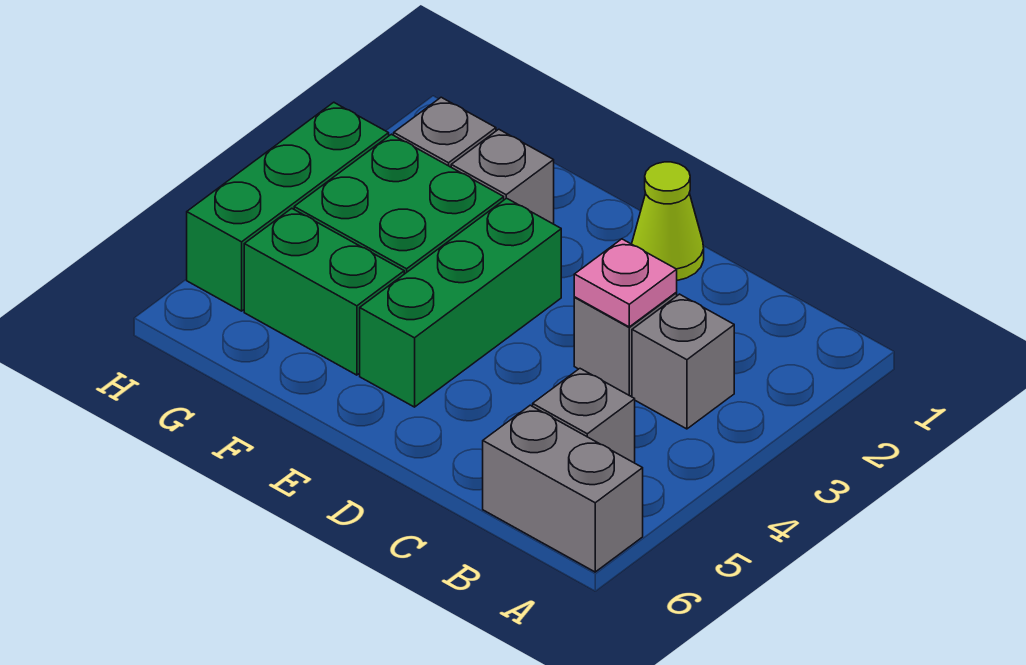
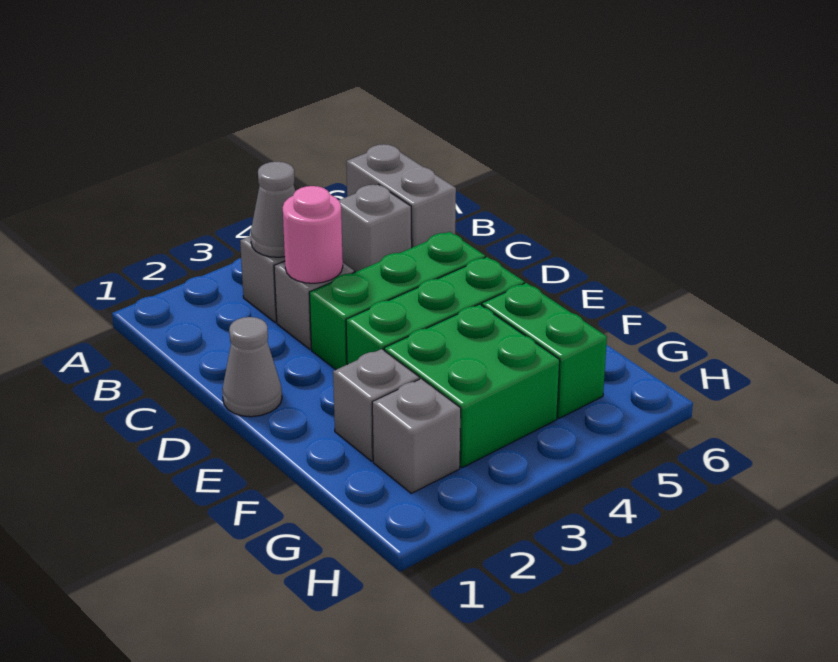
none -> grey 1x1 cone [251,162,295,257]
pink 1x1 plate [574,239,677,327] -> pink 1x1 round brick [283,186,343,283]
lime 1x1 cone [632,162,704,280] -> grey 1x1 cone [222,317,282,417]
green 1x3 brick [187,102,389,311] -> green 1x3 brick moved to [309,232,485,370]

